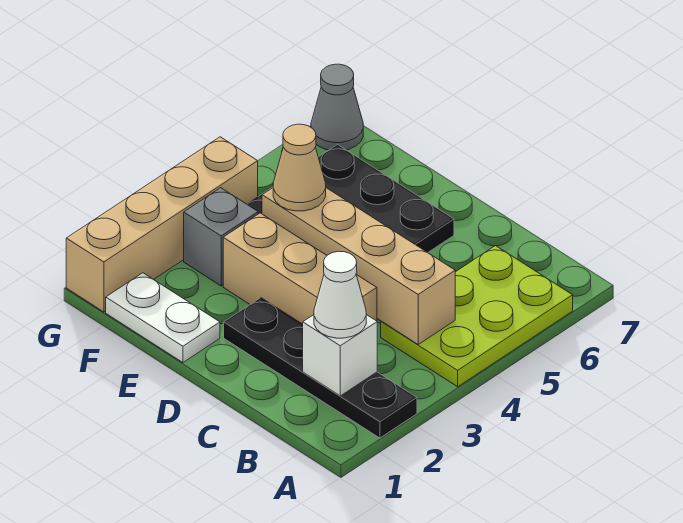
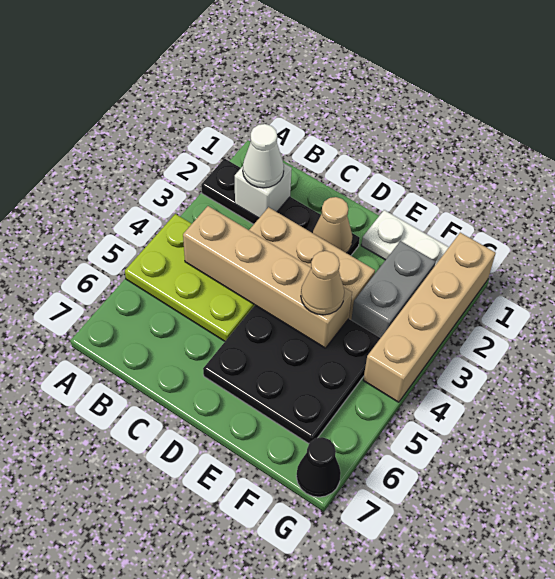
lime 2x3 plate [381,246,573,387] -> lime 2x3 plate turned to [125,214,255,341]
none -> tan 1x1 cone [313,197,353,253]
grey 1x1 brick [184,188,258,286] -> grey 1x2 brick [351,241,436,338]
grey 1x1 cone [311,64,363,150] -> black 1x1 cone [296,437,341,497]

